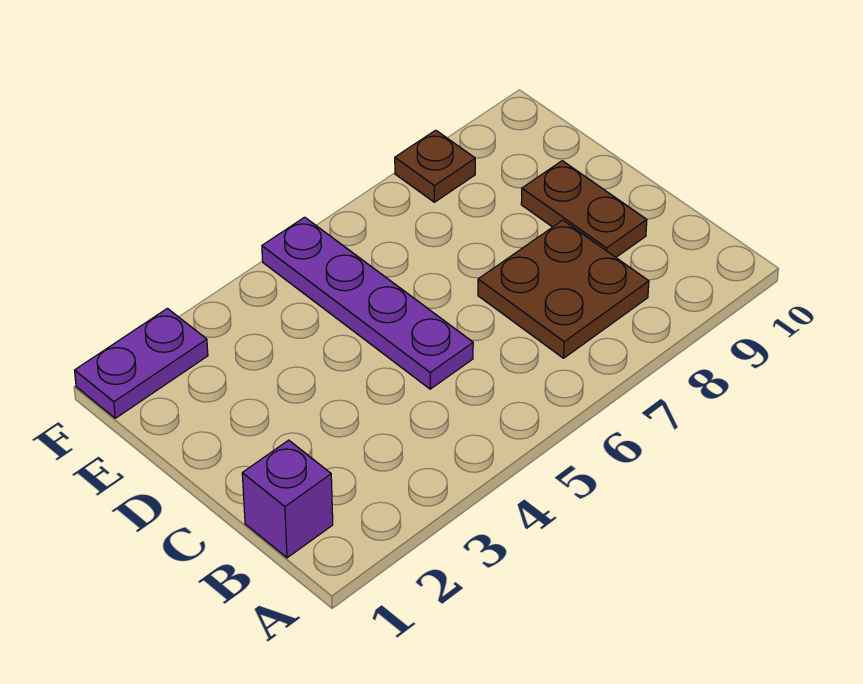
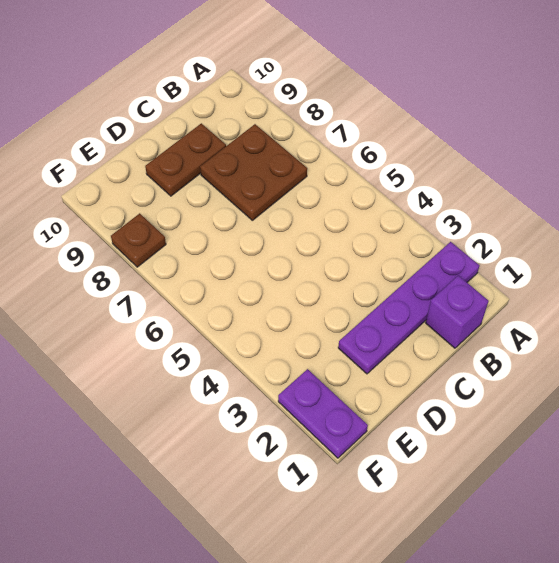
purple 1x4 plate [262,217,473,389] -> purple 1x4 plate moved to [338,242,480,374]

